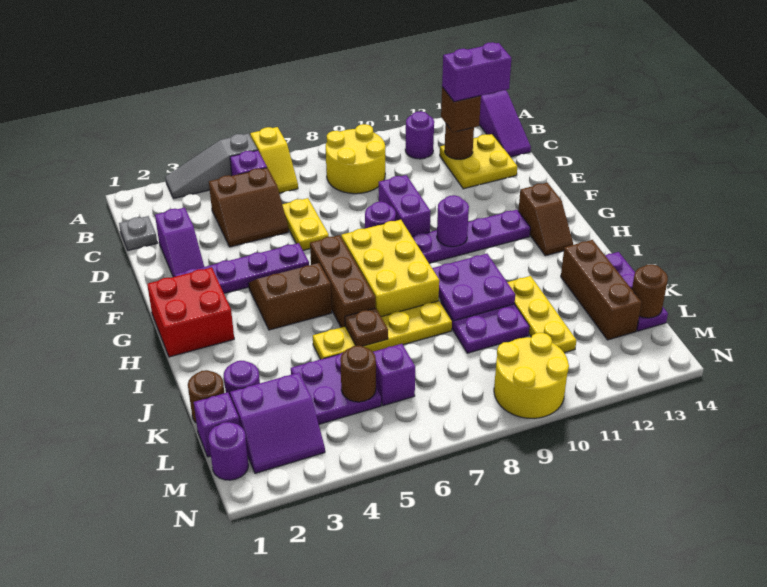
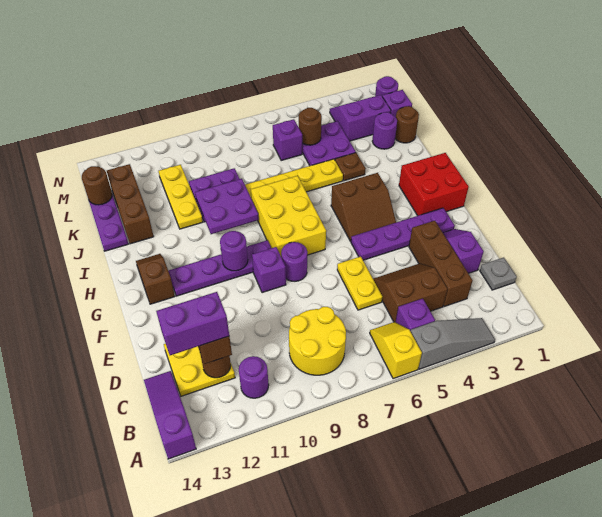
purple 1x2 brick [379,175,431,236] -> purple 1x1 brick [252,247,286,293]
brown 1x3 brick [310,235,375,327] -> brown 1x3 brick moved to [409,221,473,307]
brown 1x1 plate [345,308,388,346] -> brown 1x1 plate moved to [335,153,366,181]
yellow 2x2 round brick [494,333,569,418] -> none

